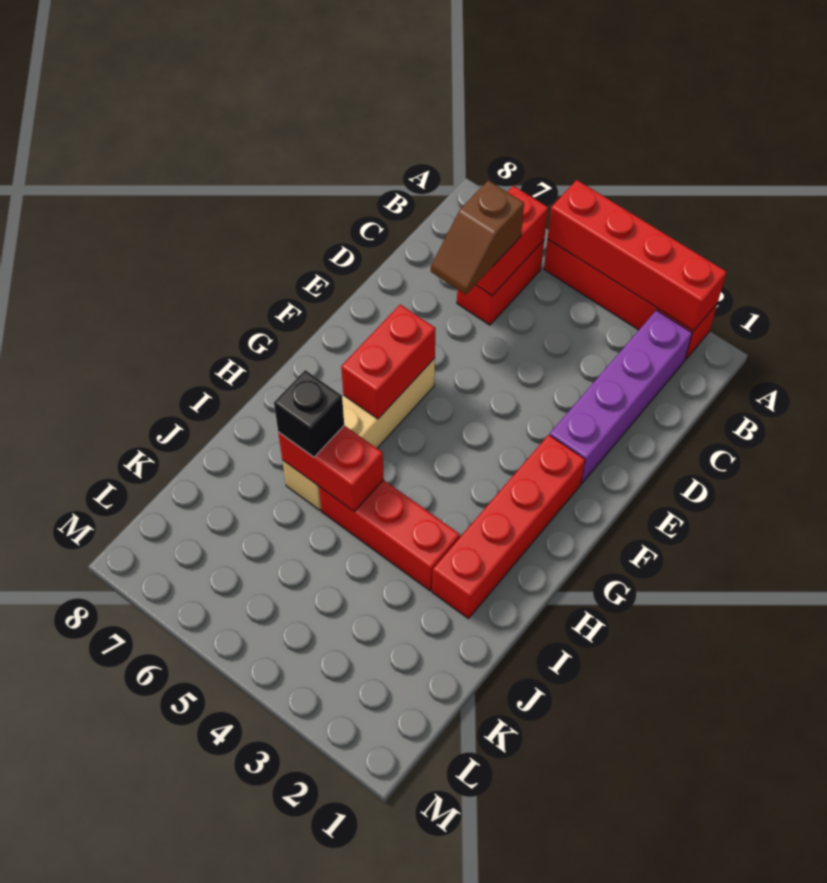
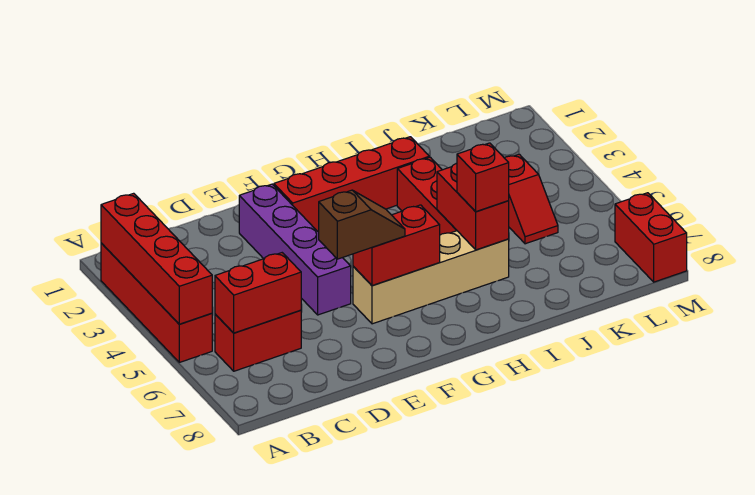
purple 1x4 brick [550,310,692,484] -> purple 1x4 brick turned to [239,184,351,315]
brown 1x2 slope [431,181,524,295] -> brown 1x2 slope moved to [319,190,405,259]
black 1x1 brick [274,370,344,457] -> red 1x1 brick [457,143,509,212]
none -> red 1x2 slope [505,154,558,244]
none -> red 1x2 brick [615,193,687,282]

